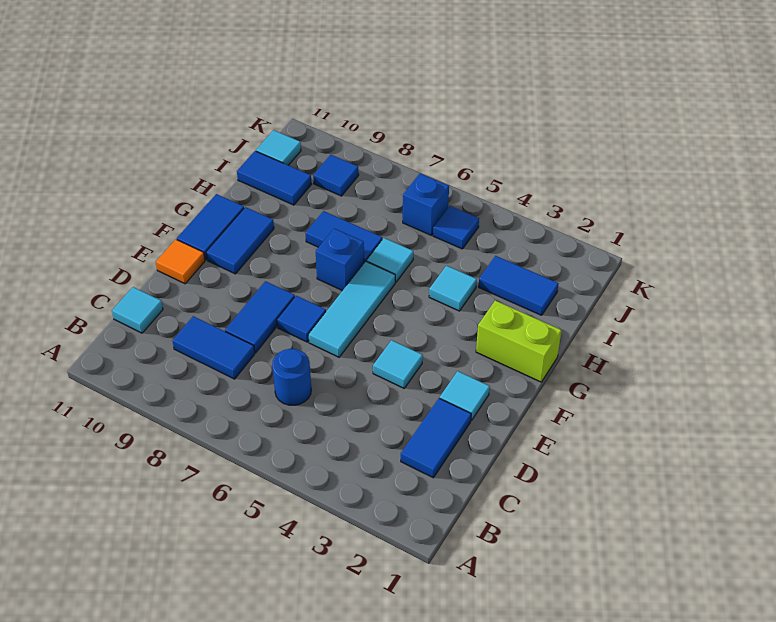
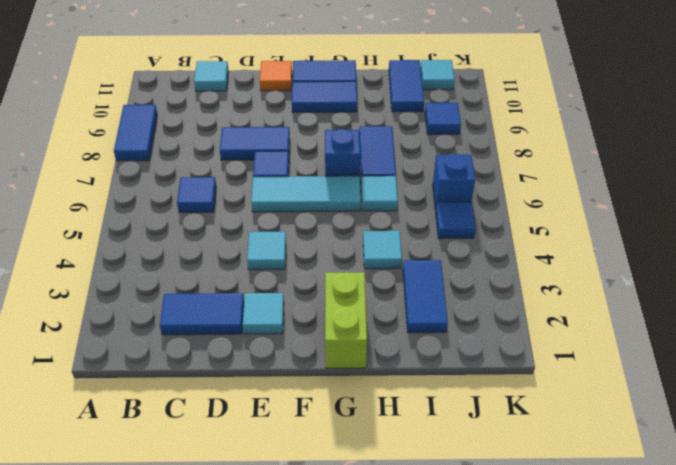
blue 1x1 round brick [272,349,311,405] -> blue 1x1 tile [177,177,216,212]
blue 1x2 tile [173,316,255,379] -> blue 1x2 tile moved to [114,105,157,161]

